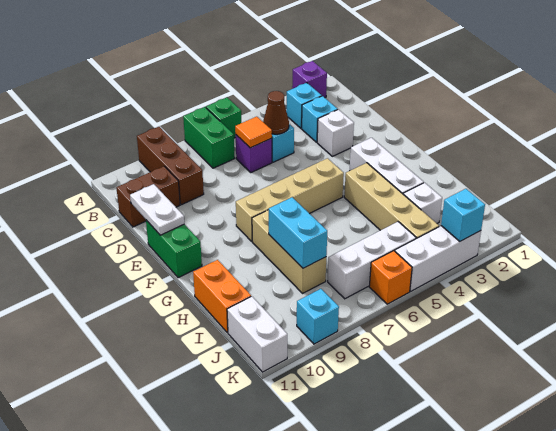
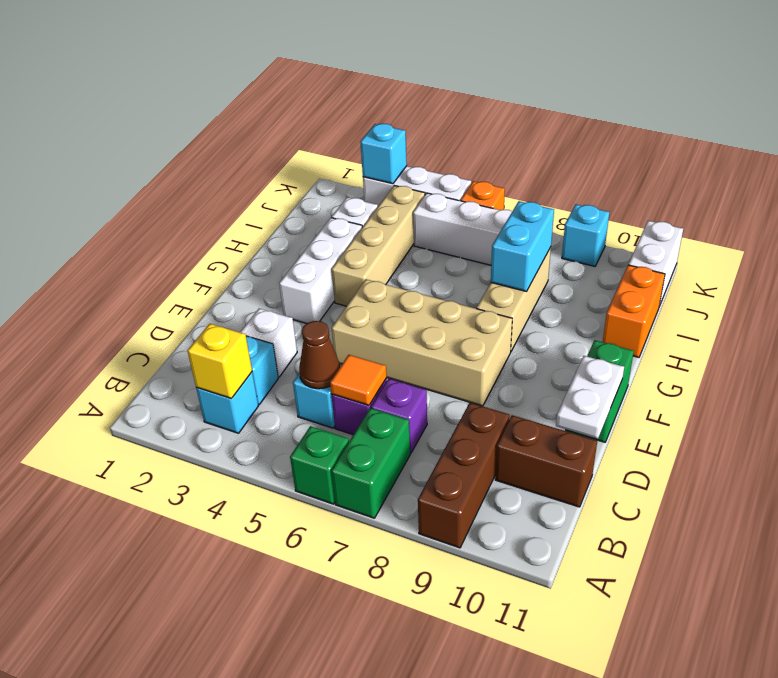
purple 1x1 brick [292,61,327,98] -> purple 1x1 brick moved to [371,379,427,453]
none -> yellow 1x1 brick [187,324,252,399]
tan 1x4 brick [236,158,344,241] -> tan 2x4 brick [332,279,512,406]

